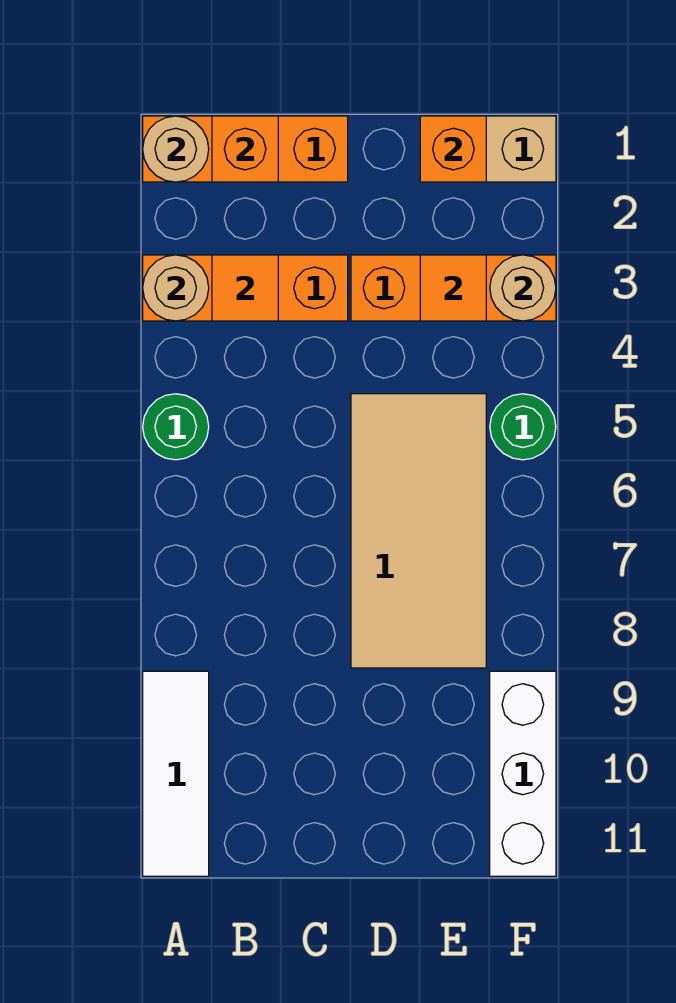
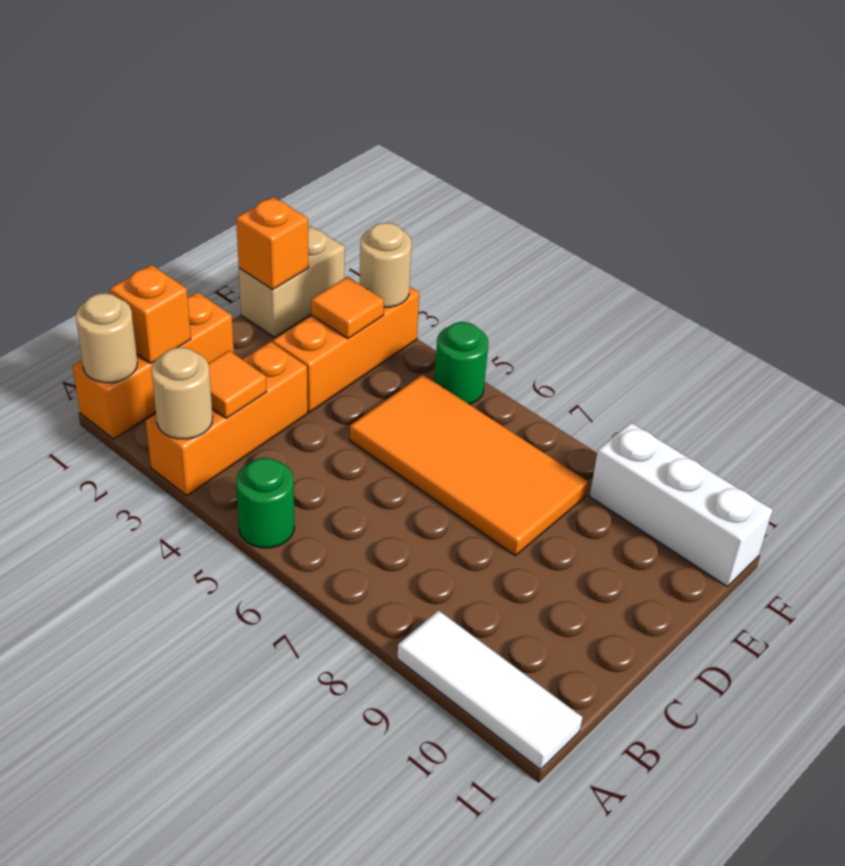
tan 2x4 tile [351,394,486,668] -> orange 2x4 tile [350,374,588,556]

